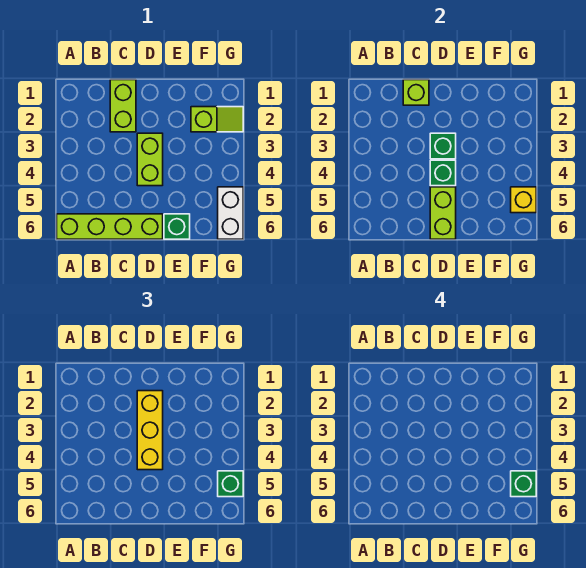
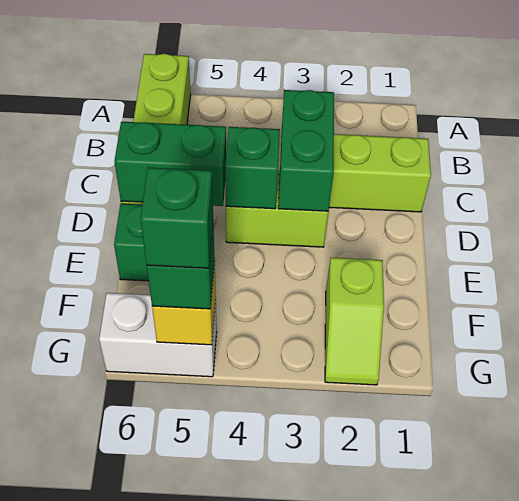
lime 1x1 brick [403,80,429,105] -> none
yellow 1x3 brick [137,391,163,470] -> none
green 1x1 brick [430,133,456,159] -> green 1x2 brick [278,90,334,211]
lime 1x2 brick [430,187,456,239] -> green 1x2 brick [114,122,226,206]

